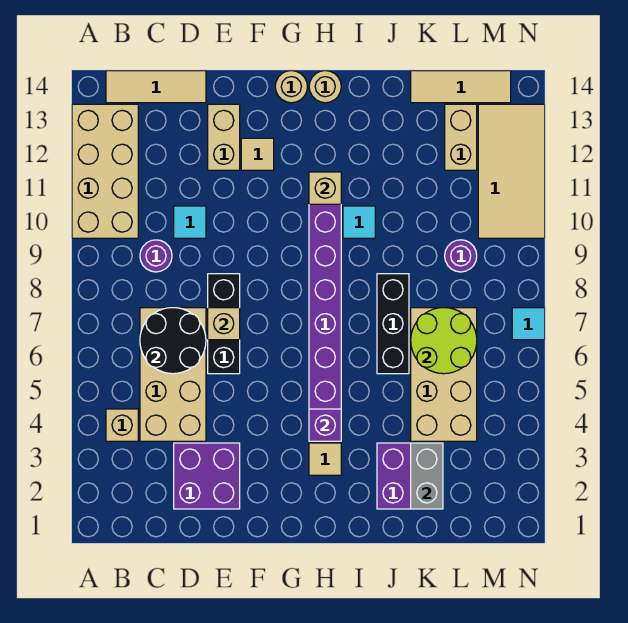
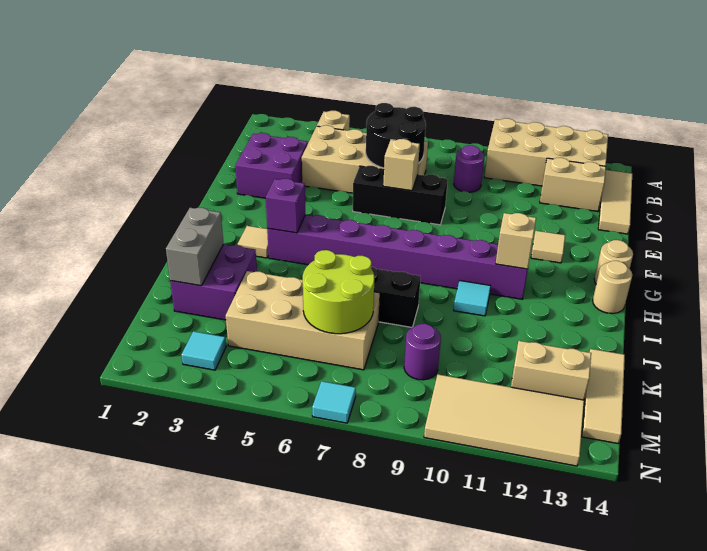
cyan 1x1 tile [174,206,206,238] -> cyan 1x1 tile moved to [182,331,226,370]
tan 1x2 brick [208,104,240,170] -> tan 1x2 brick moved to [540,158,606,211]
grey 1x2 brick [411,443,443,509] -> grey 1x2 brick turned to [166,208,224,286]

